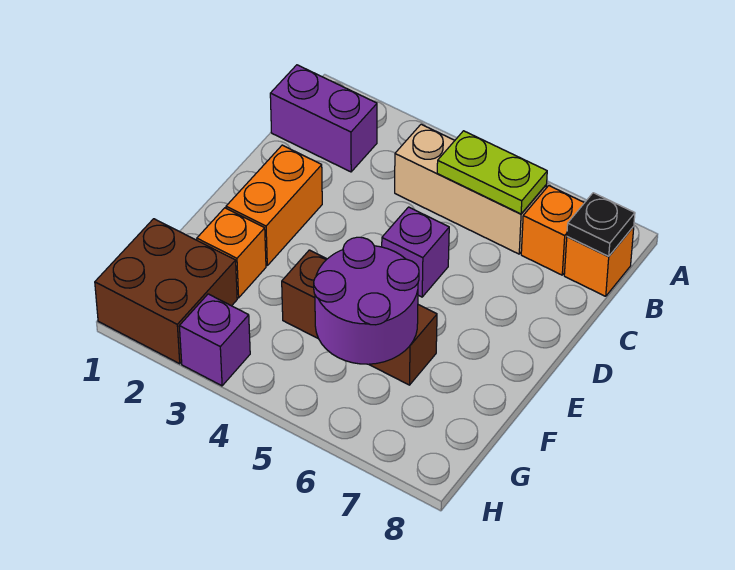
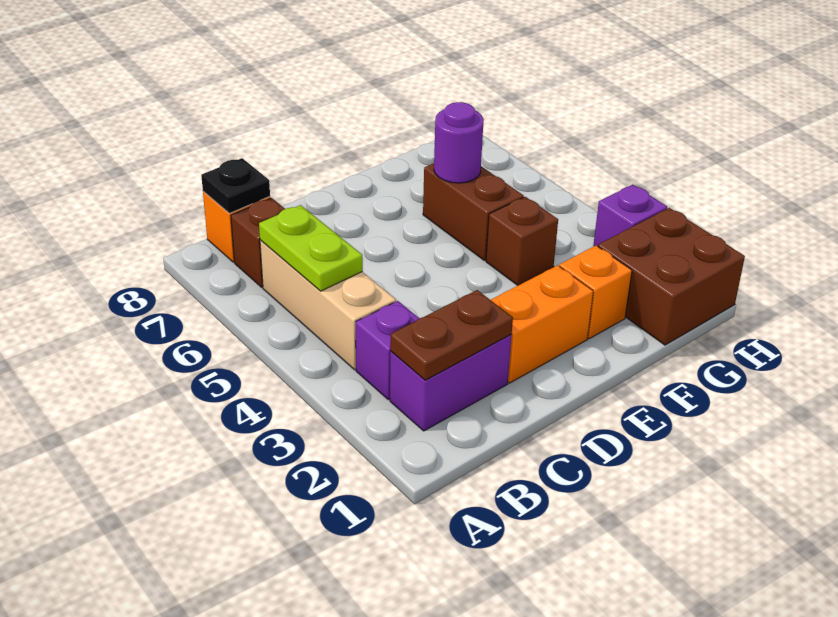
purple 1x2 brick [270,65,377,172] -> purple 1x2 brick turned to [390,335,511,431]
none -> brown 1x2 plate [390,290,513,380]
orange 1x1 brick [521,186,584,275] -> brown 1x1 brick [231,198,285,287]
purple 1x1 brick [382,207,449,297] -> purple 1x1 brick moved to [356,301,419,400]
purple 2x2 round brick [314,237,419,364] -> purple 1x1 round brick [434,102,484,183]

